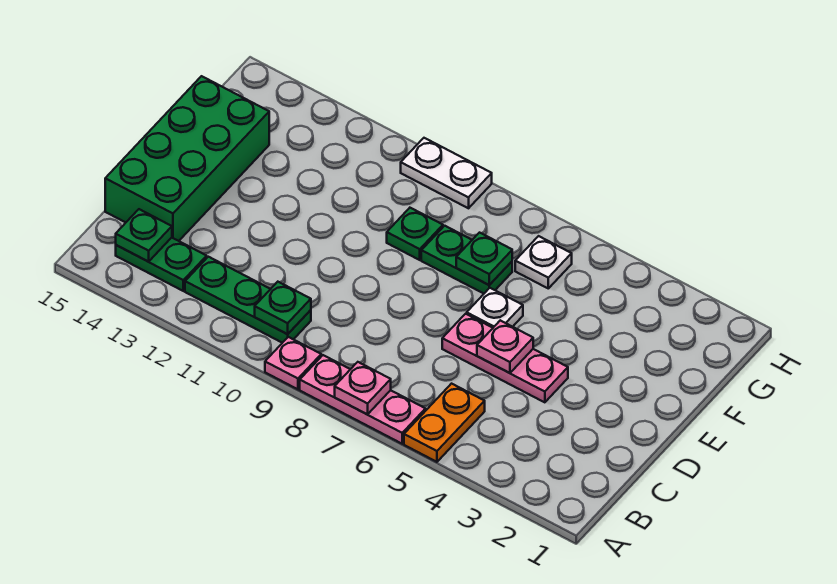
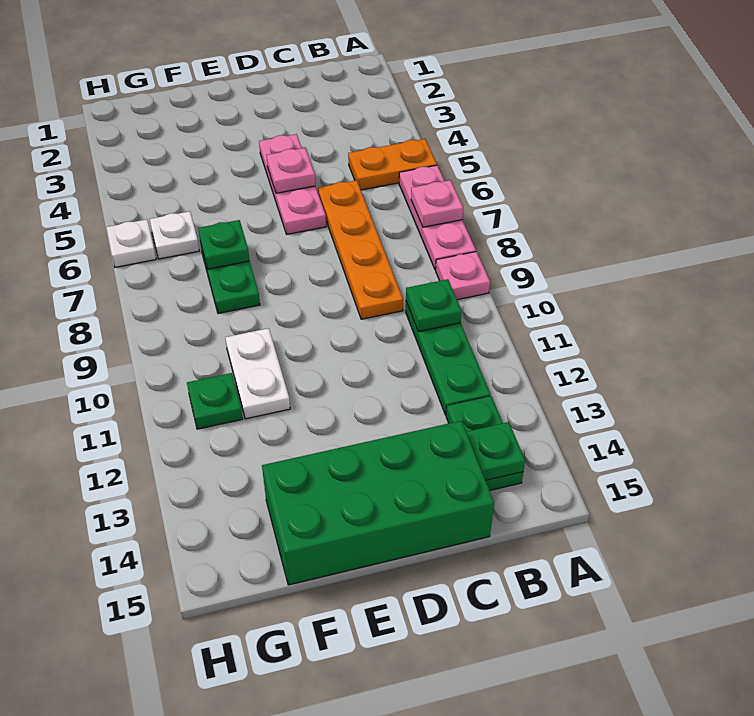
none -> orange 1x4 plate [318,180,403,319]
white 1x1 plate [467,288,523,328] -> white 1x1 plate moved to [106,219,156,267]
green 1x1 plate [387,208,443,260] -> green 1x1 plate moved to [187,373,243,429]
white 1x2 plate [401,138,492,208] -> white 1x2 plate moved to [225,328,290,419]

